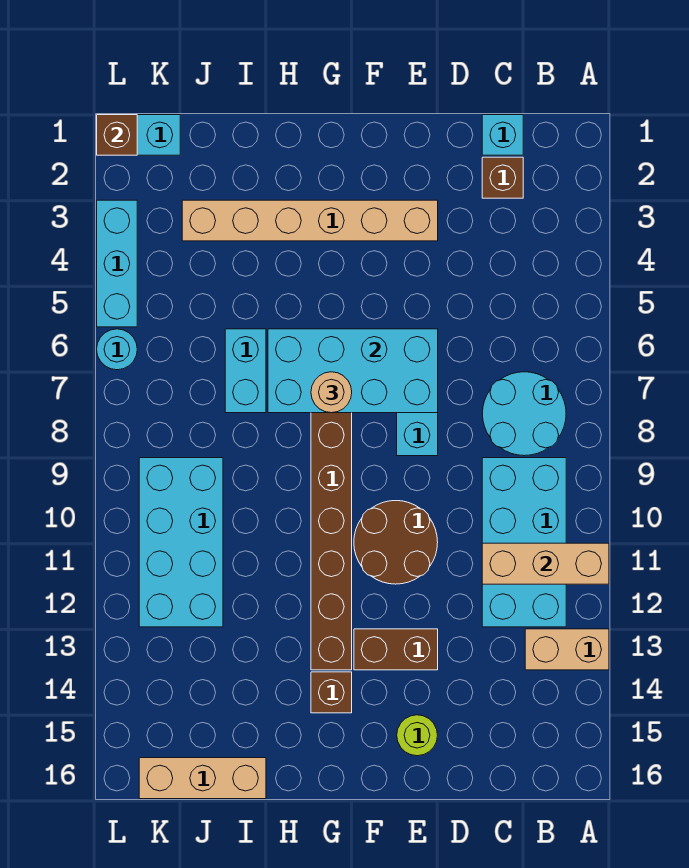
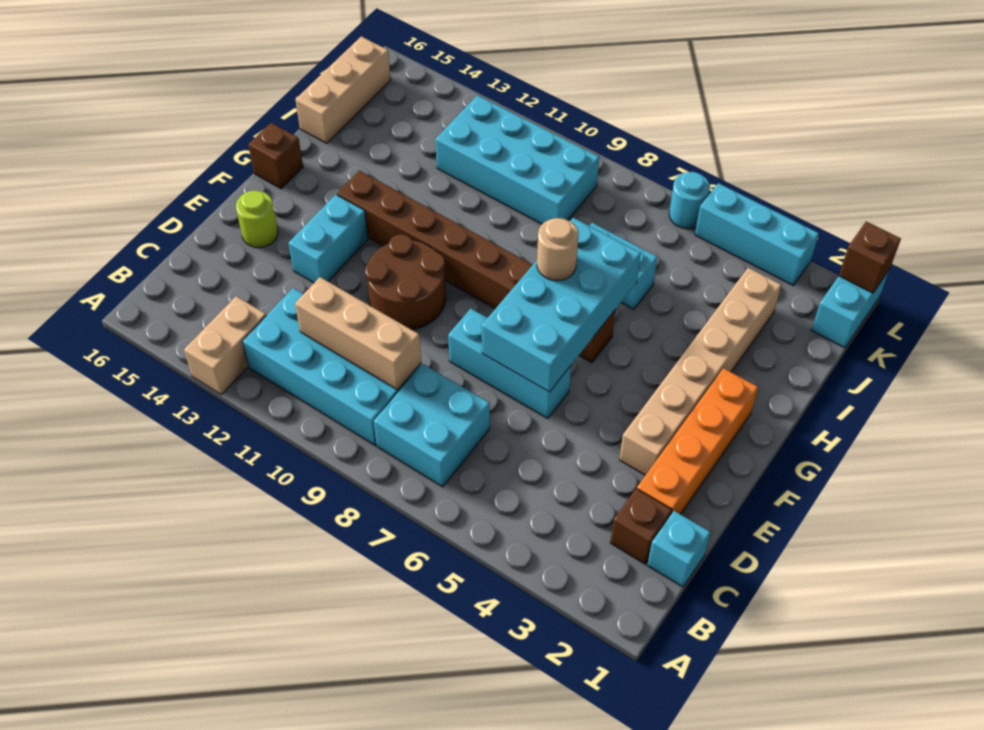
tan 1x3 brick [482,543,609,584] -> tan 1x3 brick turned to [295,277,421,390]
cyan 2x2 round brick [483,372,566,456] -> cyan 2x2 brick [374,364,490,487]
none -> orange 1x4 brick [637,368,758,514]
brown 1x2 brick [354,629,438,670] -> cyan 1x2 brick [289,195,368,283]
brown 1x1 brick [311,672,352,713] -> brown 1x1 brick moved to [248,123,303,189]

